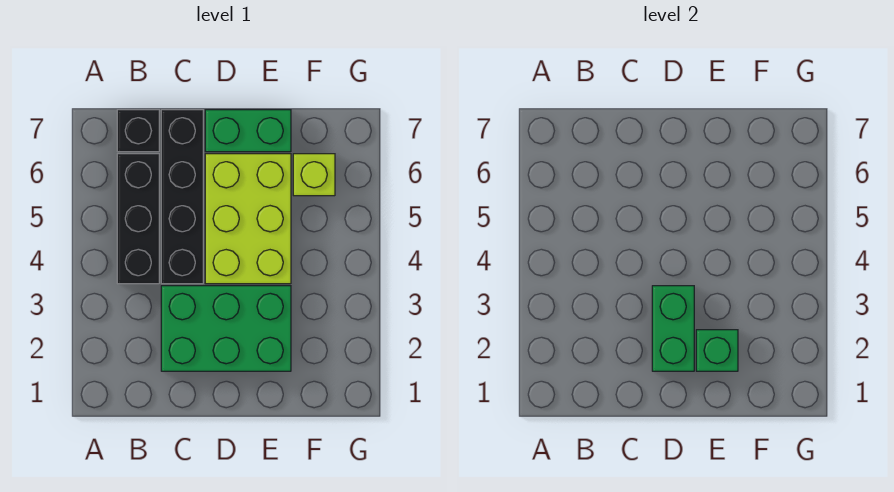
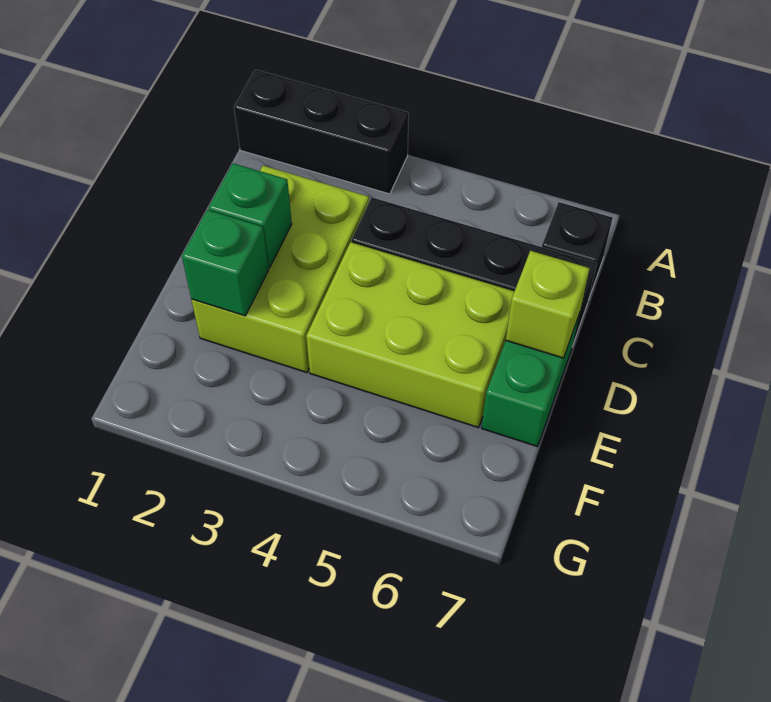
black 1x3 brick [117,154,159,284] -> black 1x3 brick moved to [234,70,409,194]
green 2x3 brick [161,286,291,371] -> lime 2x3 brick [191,166,369,372]
green 1x2 brick [652,286,694,371] -> green 1x1 brick [209,163,292,268]
lime 1x1 brick [293,154,335,196] -> lime 1x1 brick moved to [506,251,590,358]

